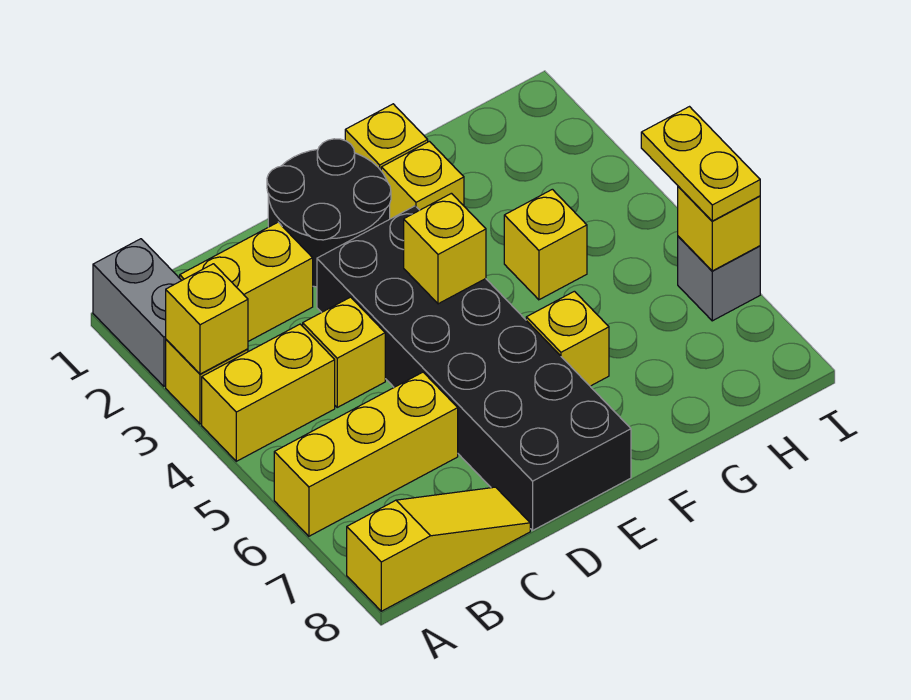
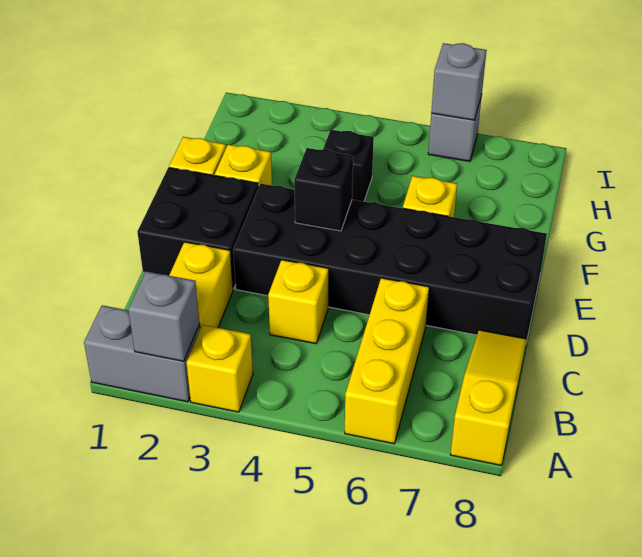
none -> grey 1x1 brick [128,271,199,361]
yellow 1x1 brick [166,264,248,374] -> none
yellow 1x2 brick [202,324,335,461] -> none
black 2x2 round brick [267,139,391,287] -> black 2x2 brick [137,168,258,289]
yellow 1x1 brick [404,193,486,304] -> black 1x1 brick [294,148,353,231]
yellow 1x1 brick [504,189,587,300] -> black 1x1 brick [323,130,374,201]
yellow 1x2 plate [641,107,760,221] -> none
yellow 1x1 brick [678,186,760,271] -> grey 1x1 brick [431,43,486,120]

